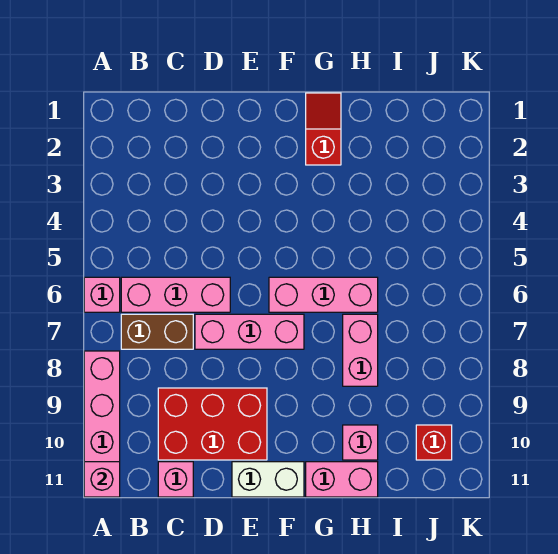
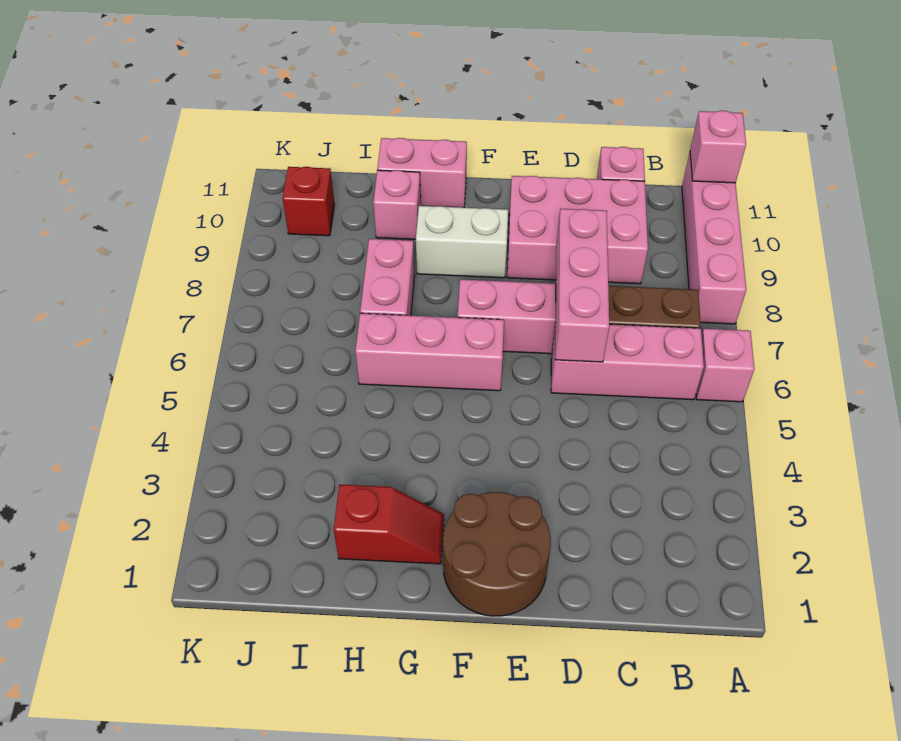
red 2x3 brick [158,388,267,460] -> pink 2x3 brick [507,176,648,284]
none -> pink 1x3 brick [555,209,609,362]
none -> brown 2x2 round brick [443,492,551,616]
white 1x2 brick [232,462,304,497] -> white 1x2 brick moved to [416,206,508,278]
red 1x2 slope [306,93,341,165] -> red 1x2 slope turned to [334,484,444,564]

